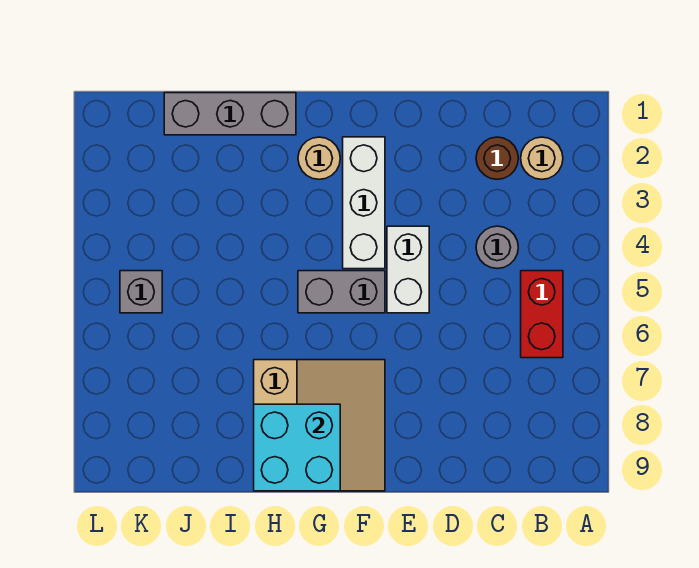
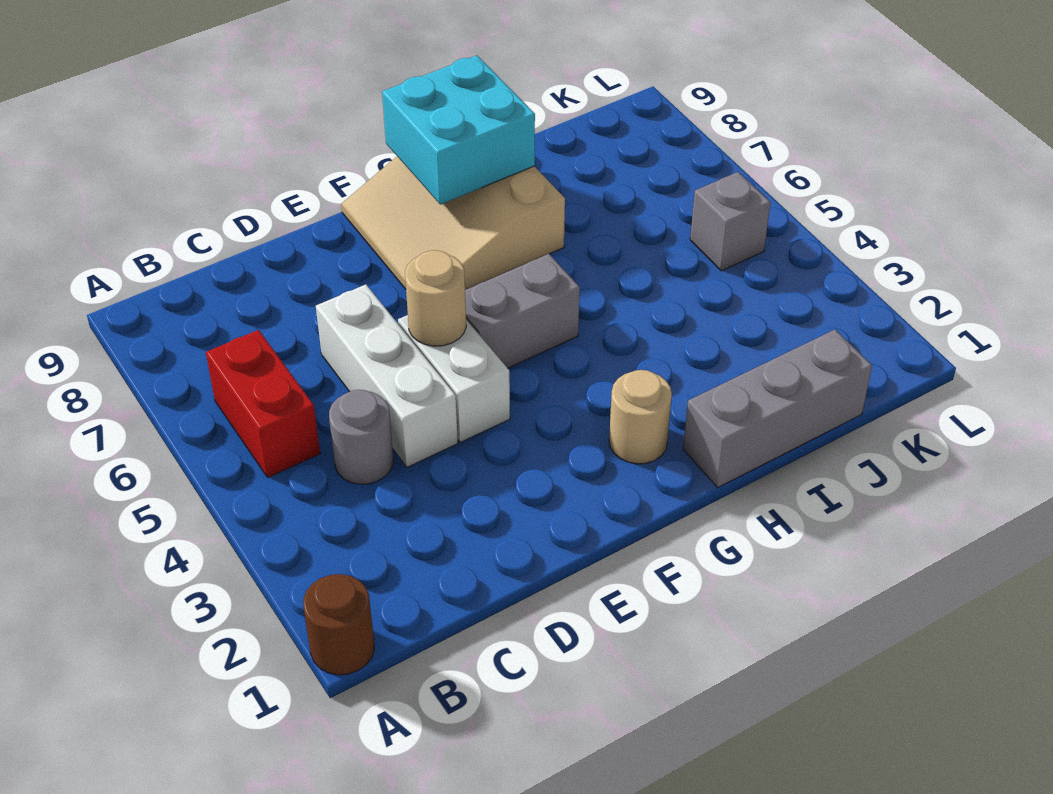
tan 1x1 round brick [521,137,563,179] -> tan 1x1 round brick moved to [405,250,466,346]
brown 1x1 round brick [476,137,518,179] -> brown 1x1 round brick moved to [303,574,374,675]
white 1x3 brick [343,137,385,269] -> white 1x3 brick moved to [316,285,458,467]

